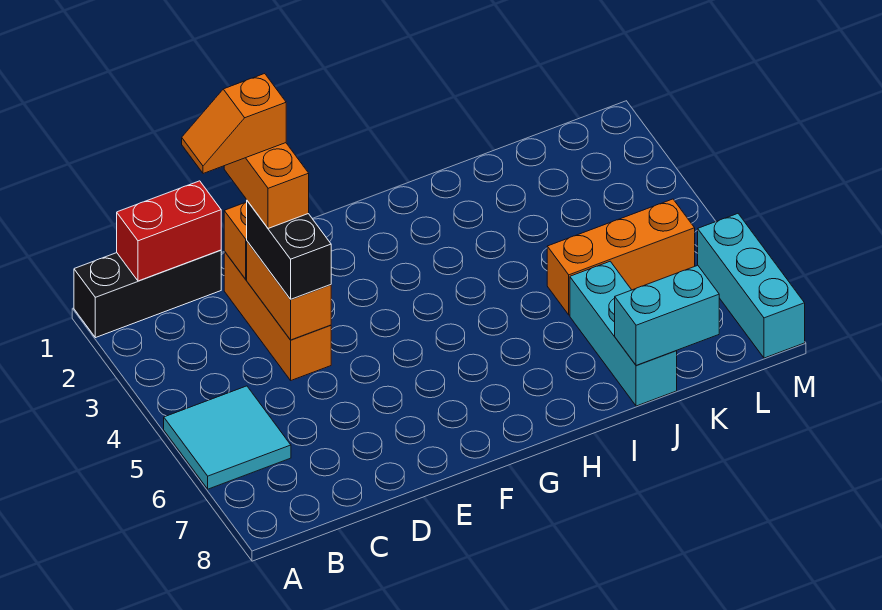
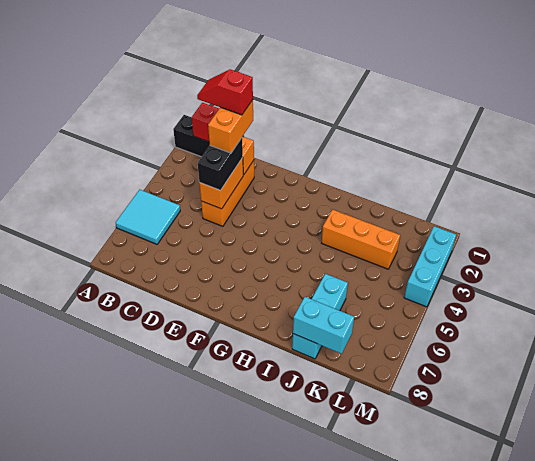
orange 1x2 slope [182,74,286,174] -> red 1x2 slope [197,69,253,115]
orange 1x3 brick [547,199,695,315] -> orange 1x3 brick moved to [322,210,400,269]
cyan 1x3 brick [698,214,805,358] -> cyan 1x3 brick moved to [404,226,456,307]

